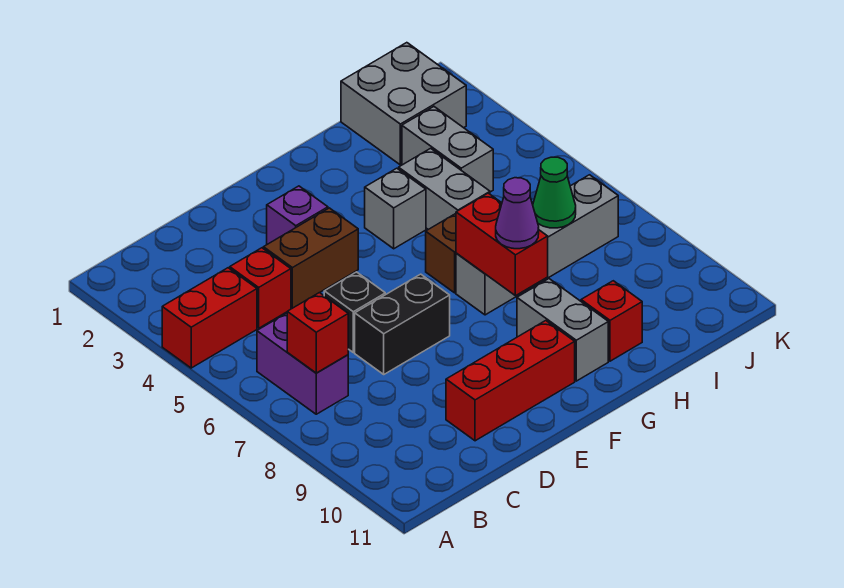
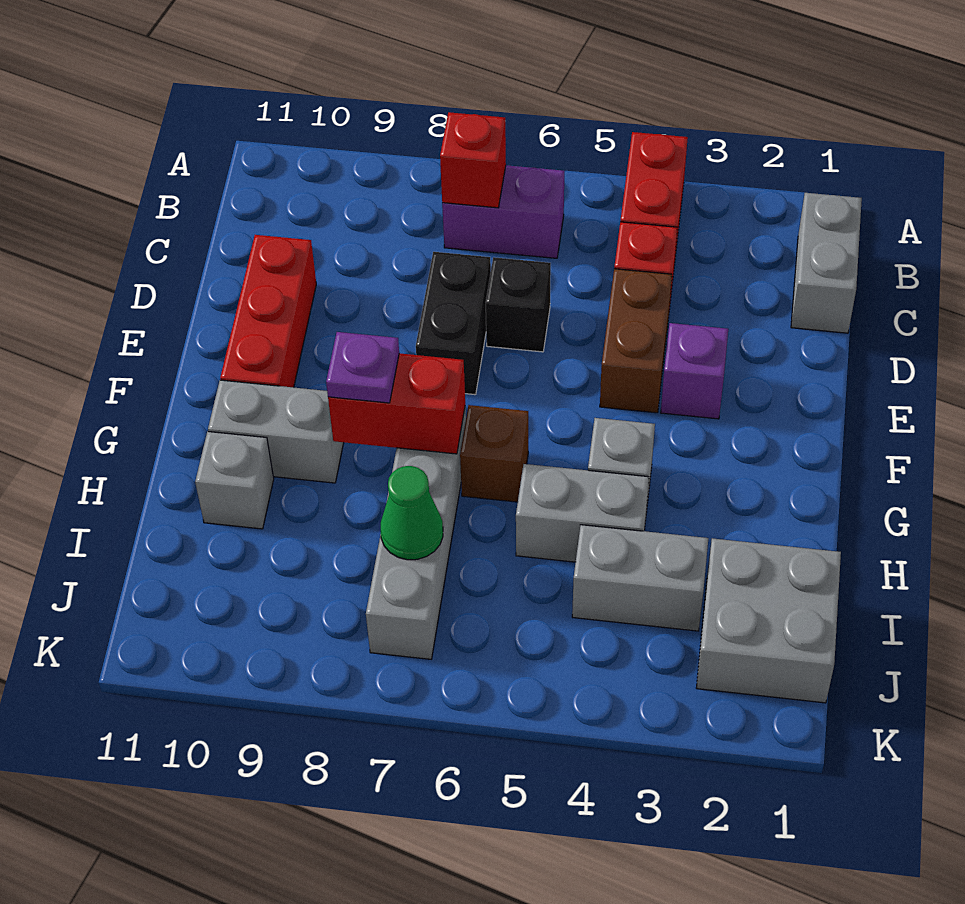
none -> grey 1x2 brick [791,193,862,333]
purple 1x1 cone [496,178,539,249] -> purple 1x1 plate [326,332,399,403]
red 1x1 brick [581,281,642,361] -> grey 1x1 brick [195,432,274,529]

